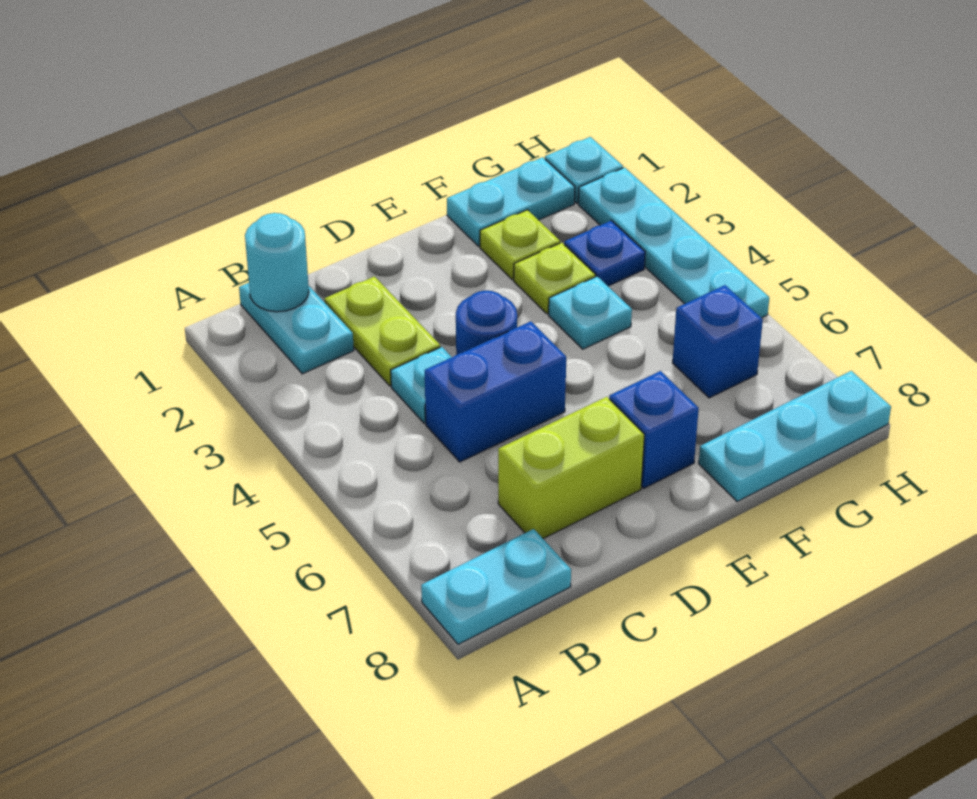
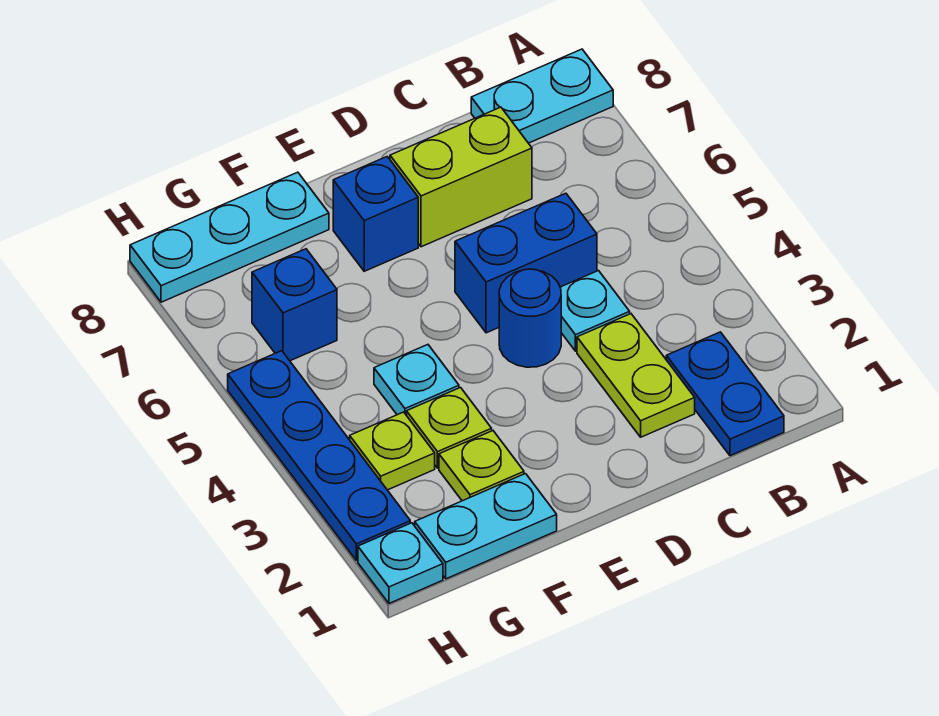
cyan 1x2 plate [239,283,354,374] -> blue 1x2 plate [666,332,784,456]
cyan 1x1 round brick [245,213,309,312] -> none
blue 1x1 plate [564,221,645,286] -> lime 1x1 plate [350,412,435,490]
cyan 1x4 plate [578,168,769,318] -> blue 1x4 plate [228,351,410,560]

